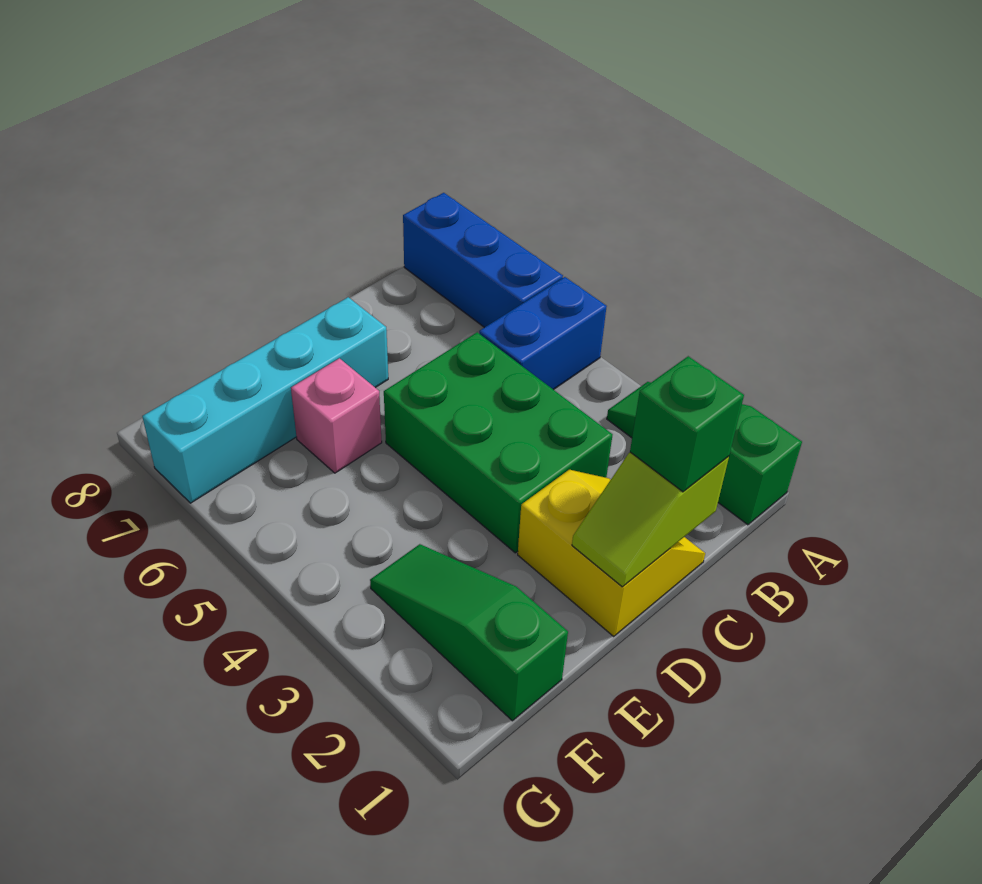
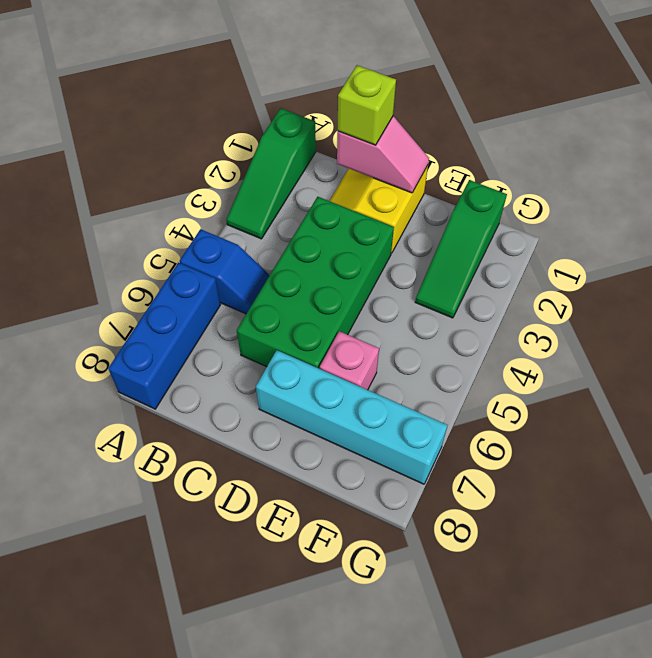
blue 1x2 brick [479,277,607,390] -> blue 1x2 slope [180,229,270,314]
lime 1x2 slope [572,452,729,587] -> pink 1x2 slope [337,116,429,193]
green 1x1 brick [630,356,744,492] -> lime 1x1 brick [338,65,396,145]
green 2x3 brick [384,332,612,553] -> green 2x4 brick [237,197,394,369]

